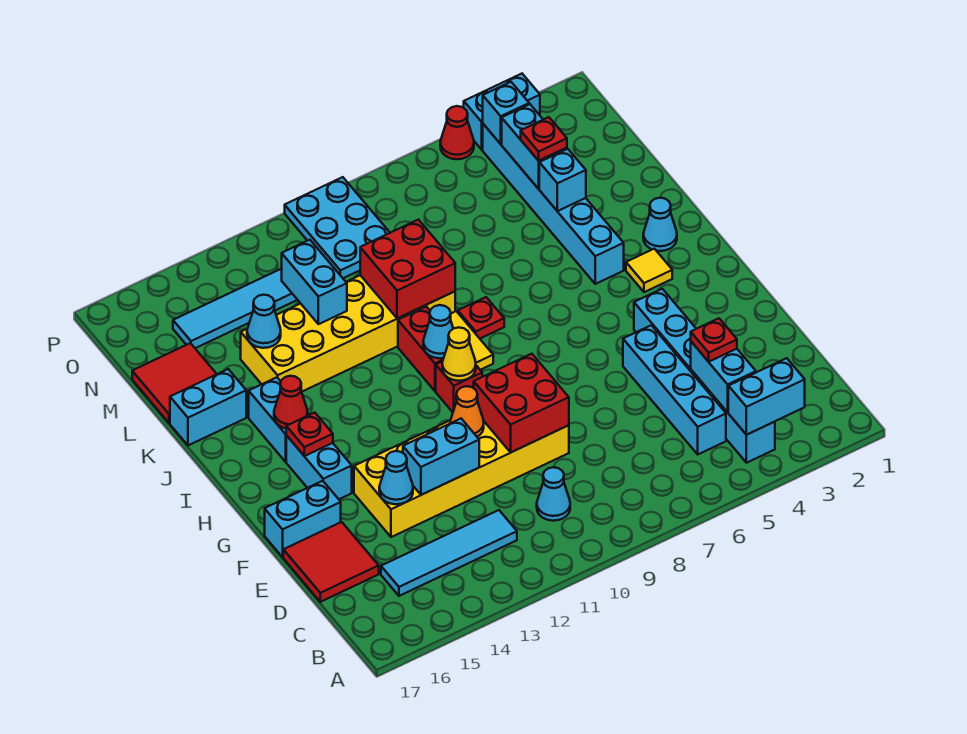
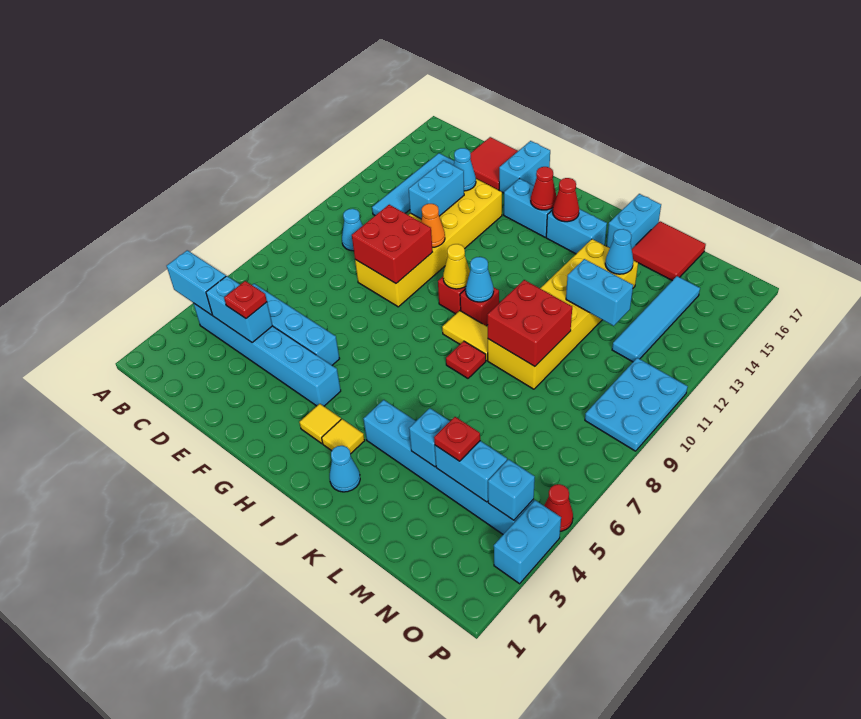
cyan 1x2 brick [728,358,805,435] -> cyan 1x2 brick turned to [167,250,226,315]
none -> yellow 1x1 tile [299,404,341,443]
red 1x1 plate [286,413,333,456] -> red 1x1 cone [531,167,557,210]
red 1x2 brick [398,307,444,391] -> red 1x1 brick [460,287,499,326]
cyan 2x3 plate [285,177,390,278] -> cyan 2x3 plate turned to [585,358,688,451]

